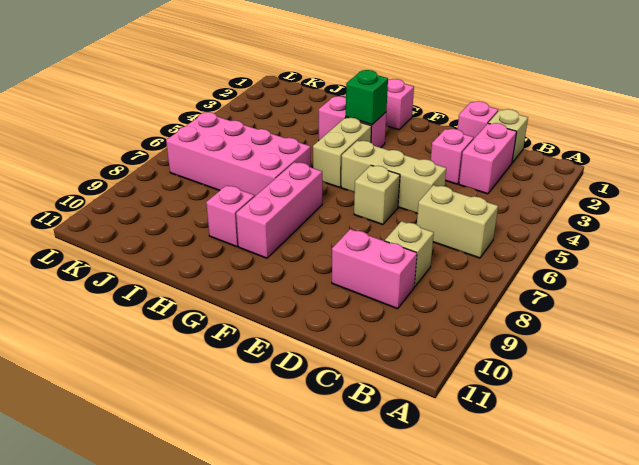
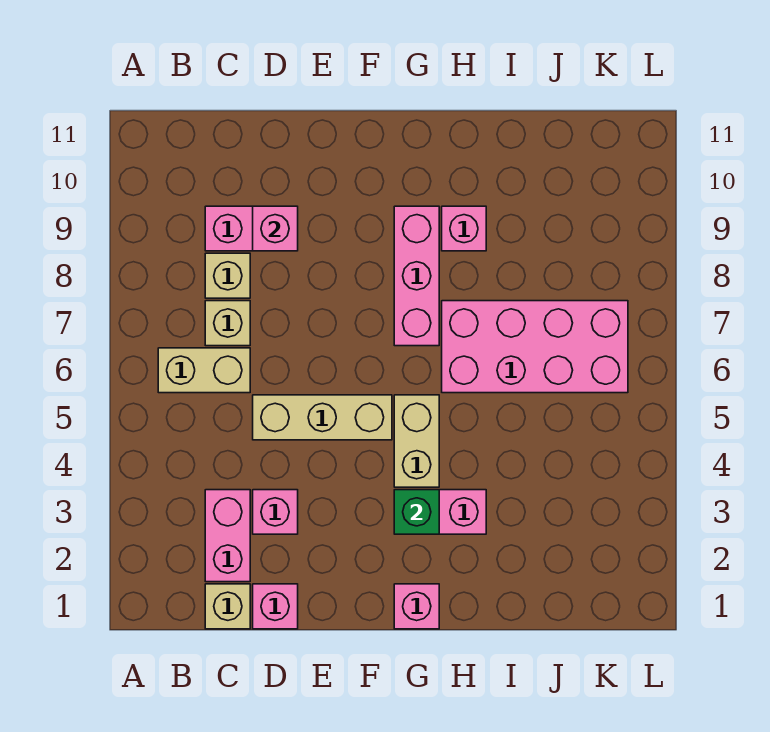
none -> pink 1x1 brick [253,206,298,251]
tan 1x1 brick [354,165,400,225] -> tan 1x1 brick moved to [205,301,250,346]

